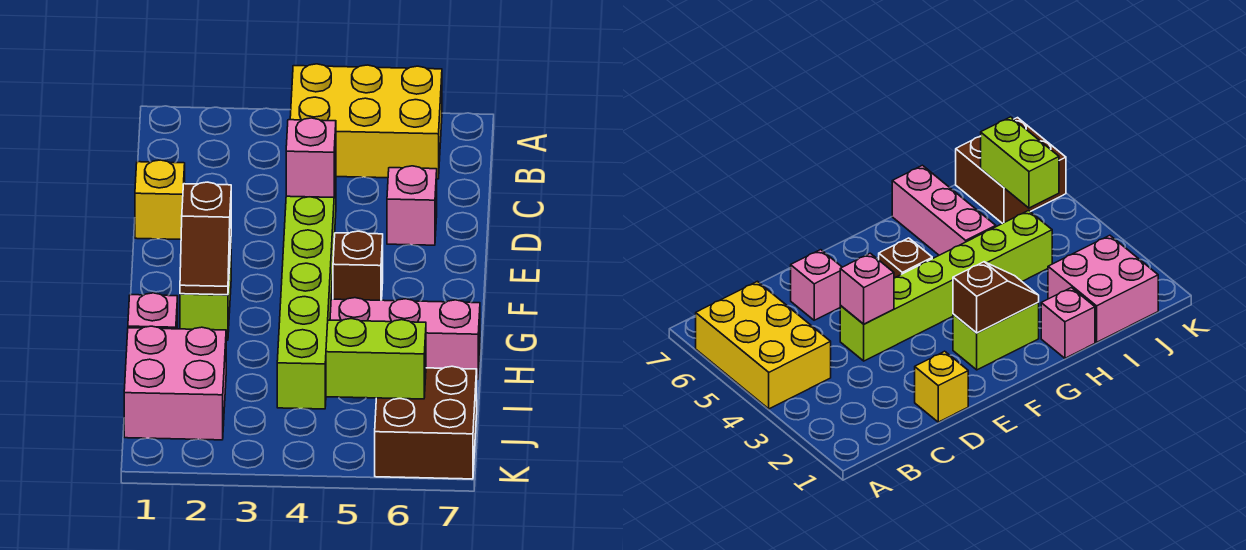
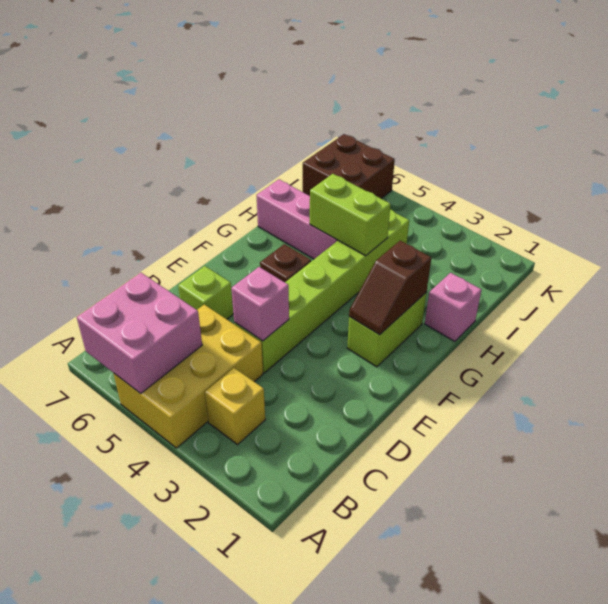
yellow 2x3 brick [290,64,442,179] -> yellow 2x3 brick turned to [114,305,263,448]
yellow 1x1 brick [135,160,185,240] -> yellow 1x1 brick moved to [205,368,265,445]
pink 1x1 brick [387,166,437,245] -> lime 1x1 brick [178,266,233,319]
brown 1x2 slope [180,182,231,295] -> brown 1x2 slope turned to [349,241,431,335]
pink 2x2 brick [124,326,226,440] -> pink 2x2 brick moved to [77,273,202,394]
lime 1x2 brick [326,319,426,399] -> lime 1x2 brick moved to [310,174,391,256]

